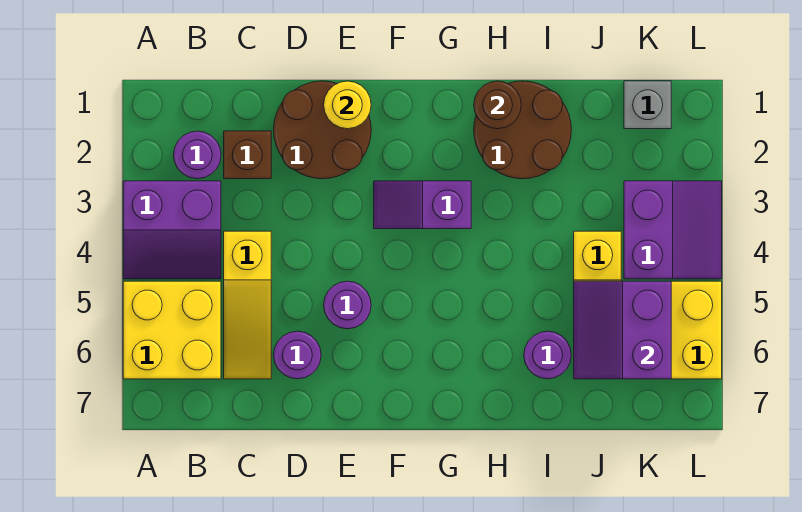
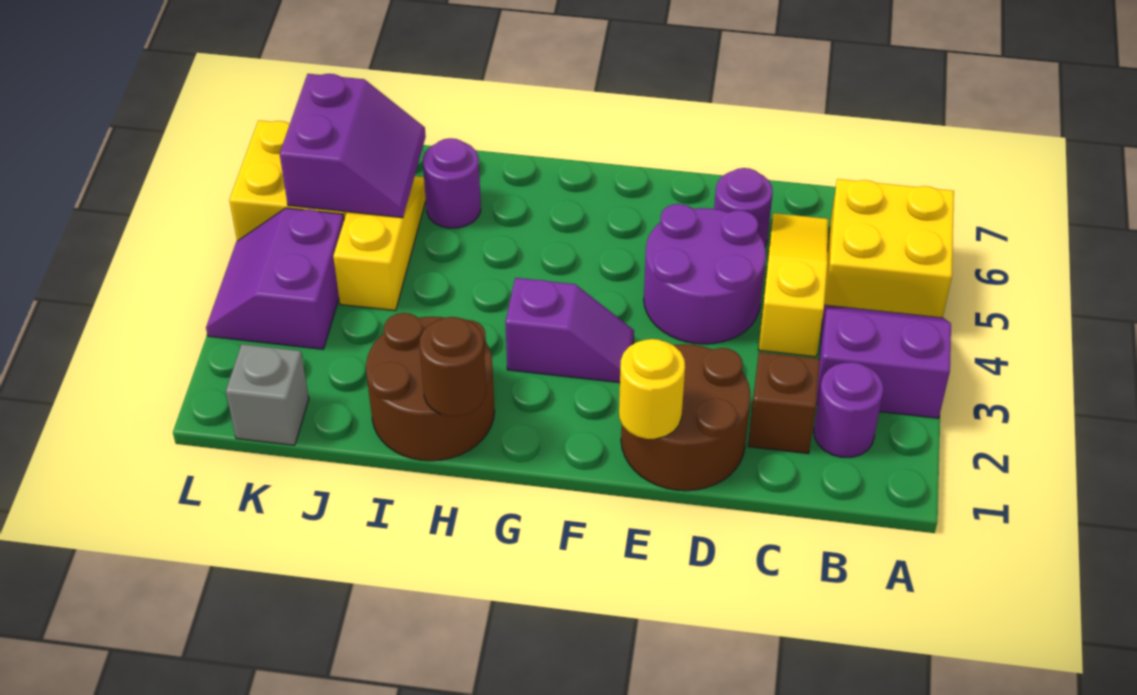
purple 1x1 round brick [324,281,371,329] -> purple 2x2 round brick [644,204,766,344]

